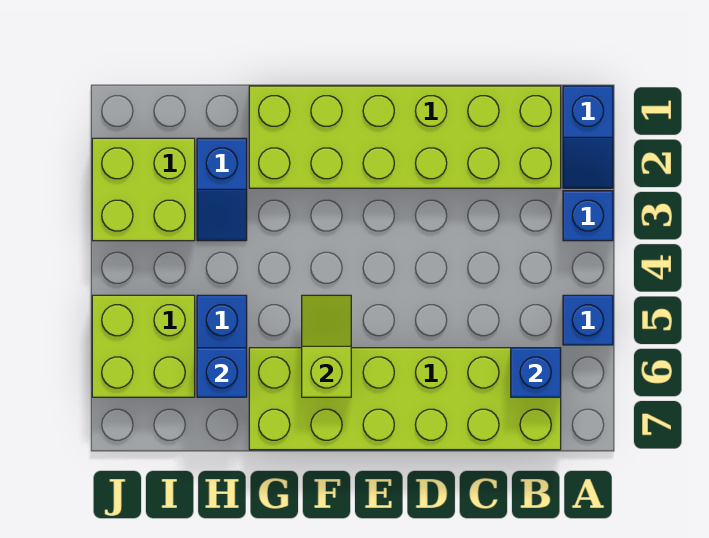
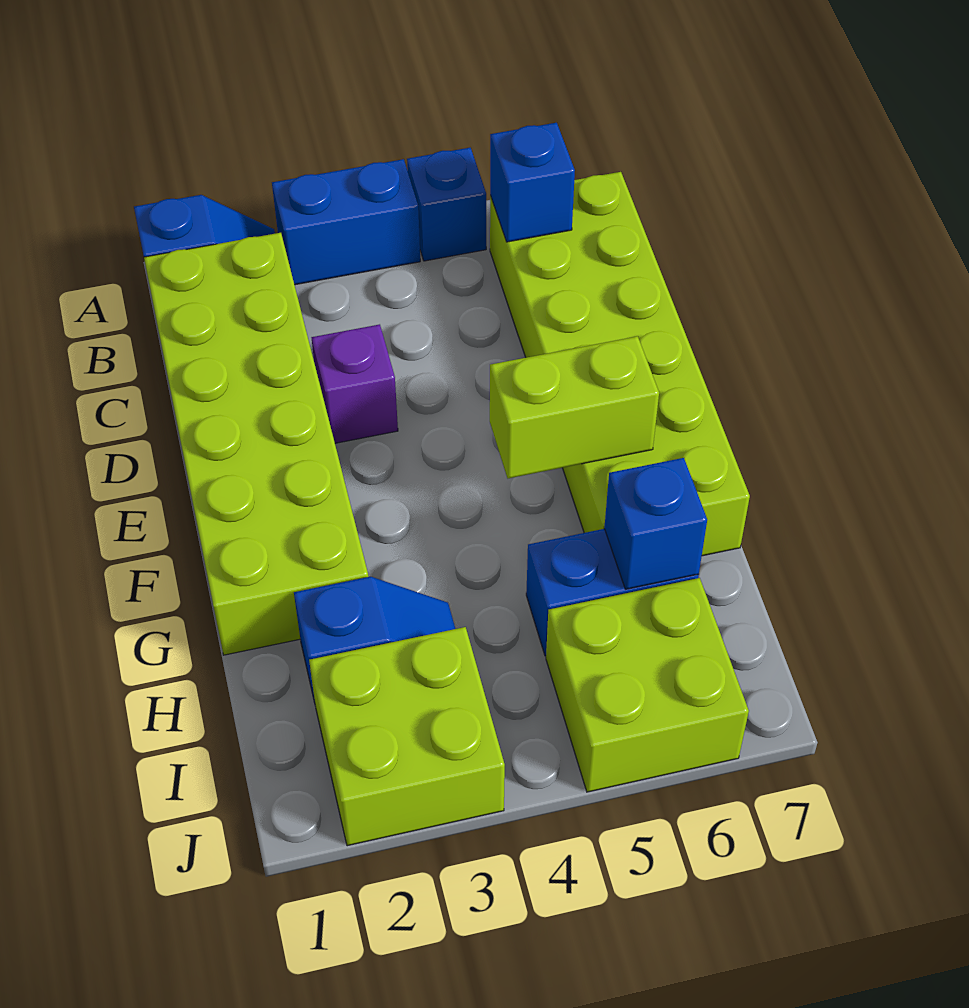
blue 1x1 brick [563,191,613,241] -> blue 1x2 brick [272,159,420,285]
none -> purple 1x1 brick [312,324,398,443]
lime 1x2 slope [302,295,351,397] -> lime 1x2 brick [490,336,659,478]

